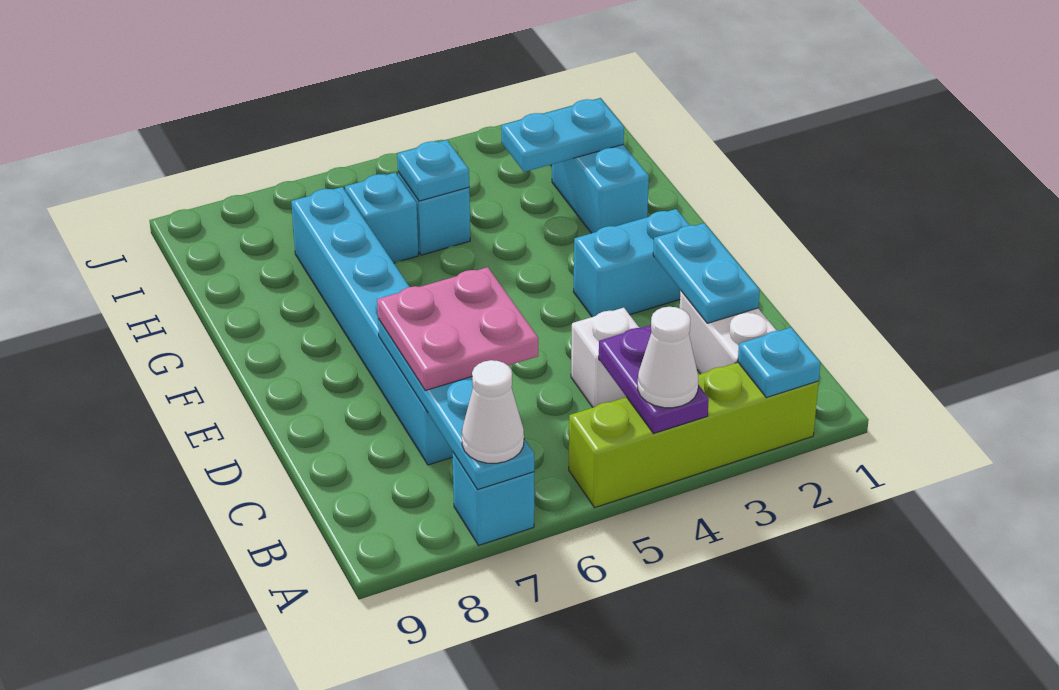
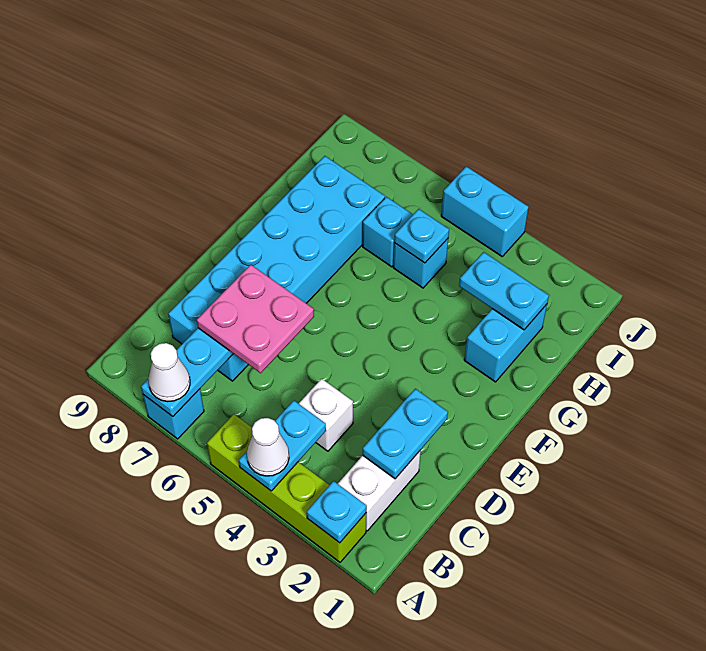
purple 1x2 plate [599,325,709,433] -> cyan 1x2 plate [239,401,326,491]
cyan 1x6 brick [291,187,453,465] -> cyan 2x6 brick [168,156,385,381]
cyan 1x2 brick [573,209,689,317] -> cyan 1x2 brick moved to [441,166,529,256]

